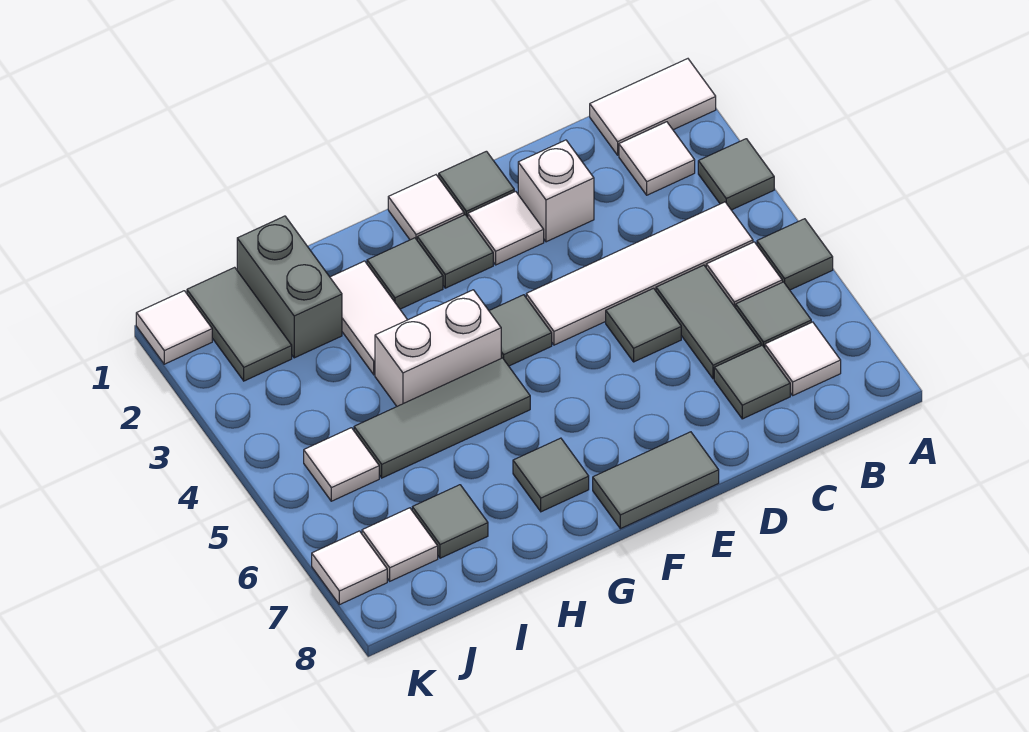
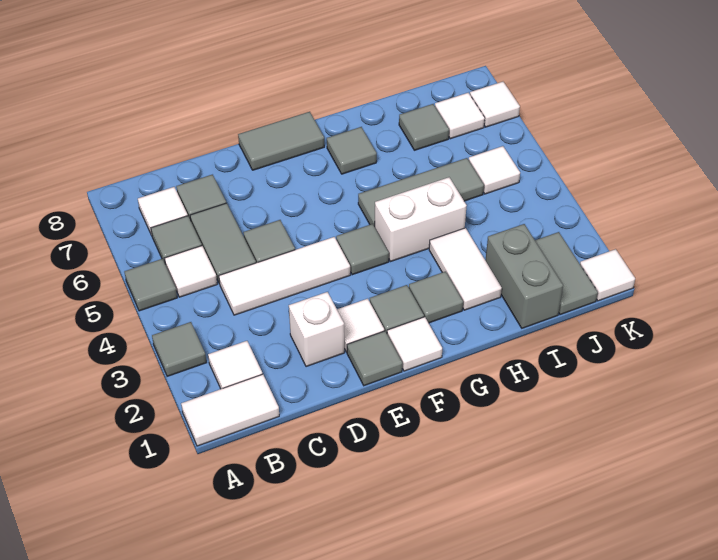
white 1x4 tile [526,202,753,345] -> white 1x3 tile [219,237,350,315]

